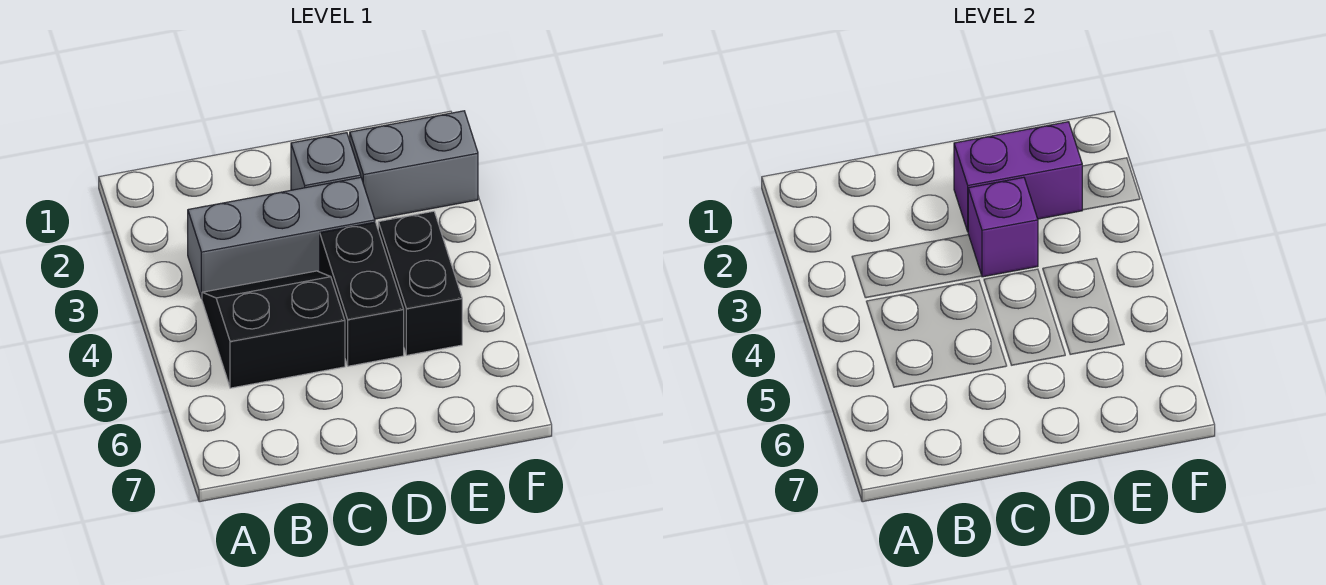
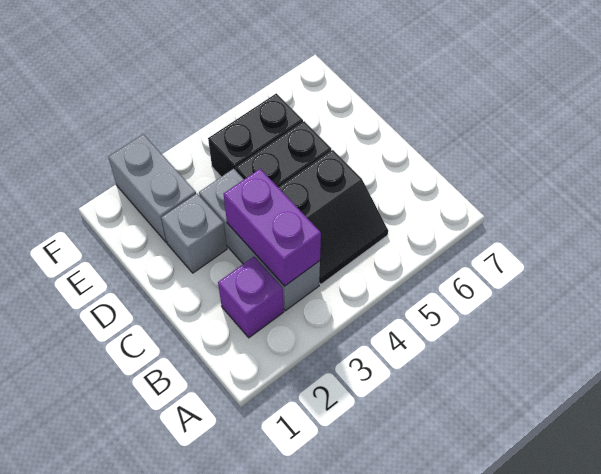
black 2x2 slope [202,271,345,388] -> black 2x2 slope turned to [278,150,388,284]
purple 1x2 brick [954,122,1082,231] -> purple 1x2 brick moved to [224,169,321,286]
purple 1x1 brick [968,177,1038,277] -> purple 1x1 brick moved to [218,257,284,338]

